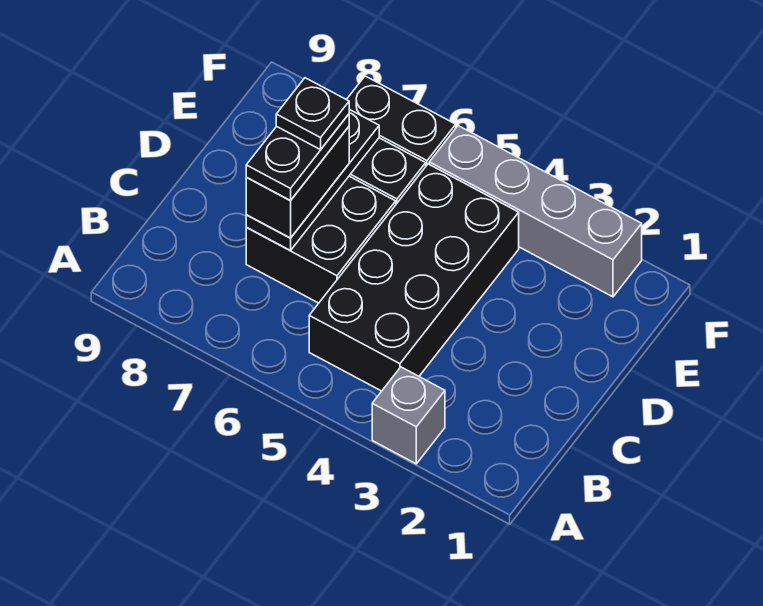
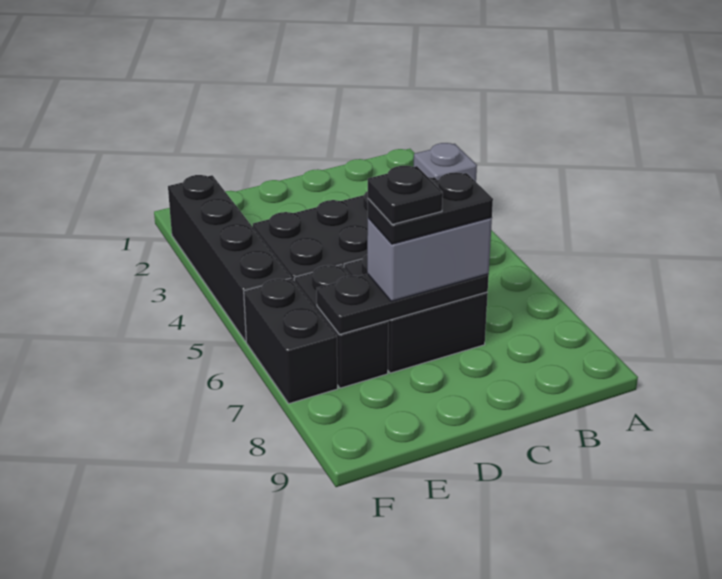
black 1x2 brick [246,127,349,238] -> grey 1x2 brick [367,218,492,301]
grey 1x4 brick [429,126,642,297] -> black 1x4 brick [168,175,291,342]

